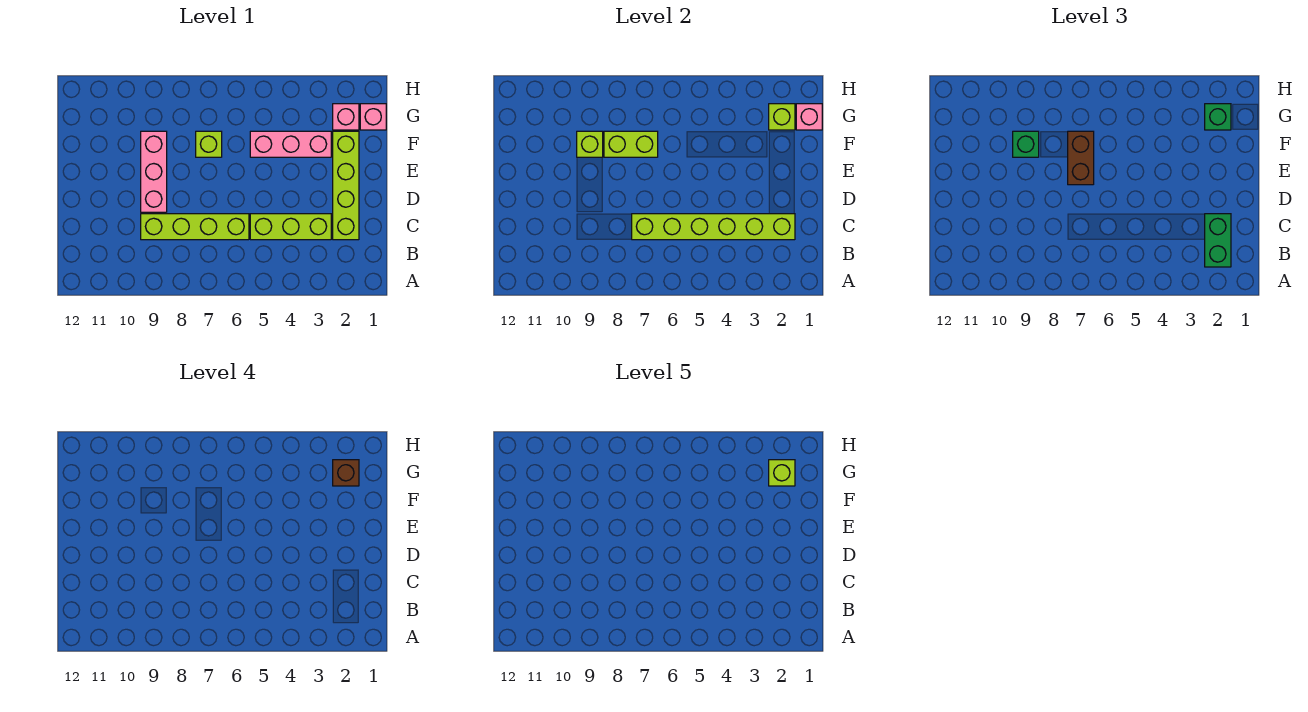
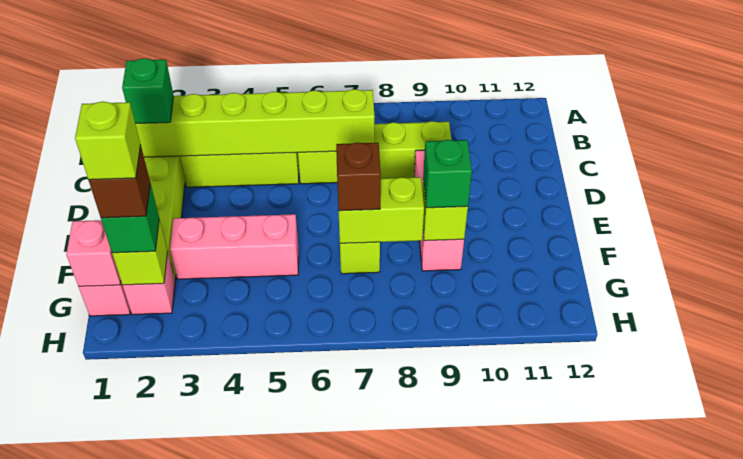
green 1x2 brick [1205,214,1231,267] -> green 1x1 brick [122,58,174,123]
brown 1x2 brick [1068,131,1094,185] -> brown 1x1 brick [336,142,381,211]

